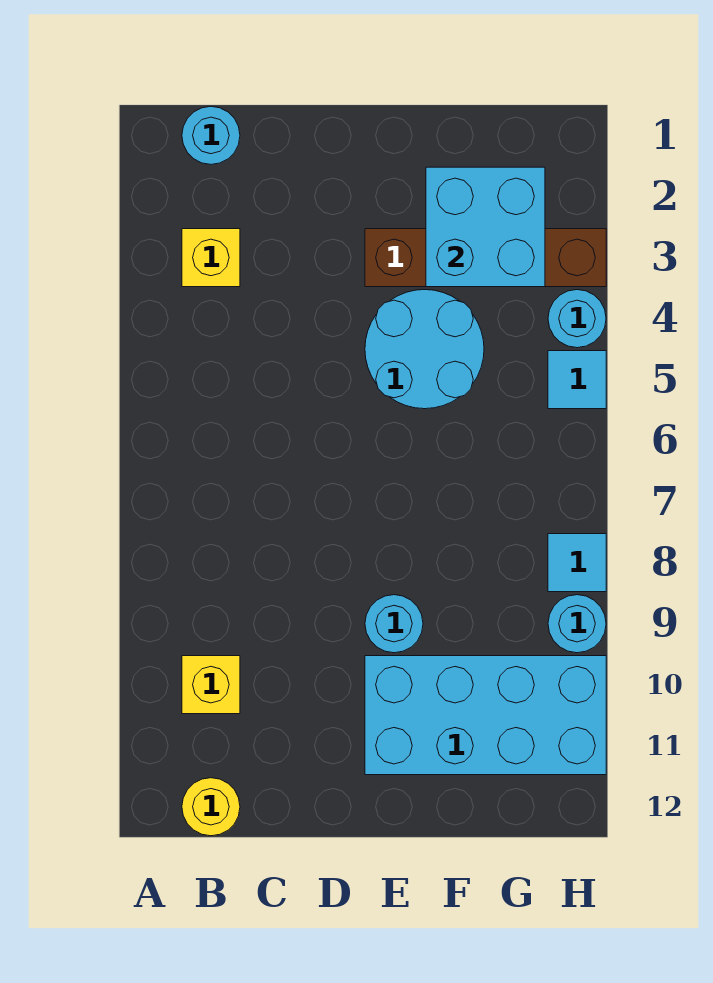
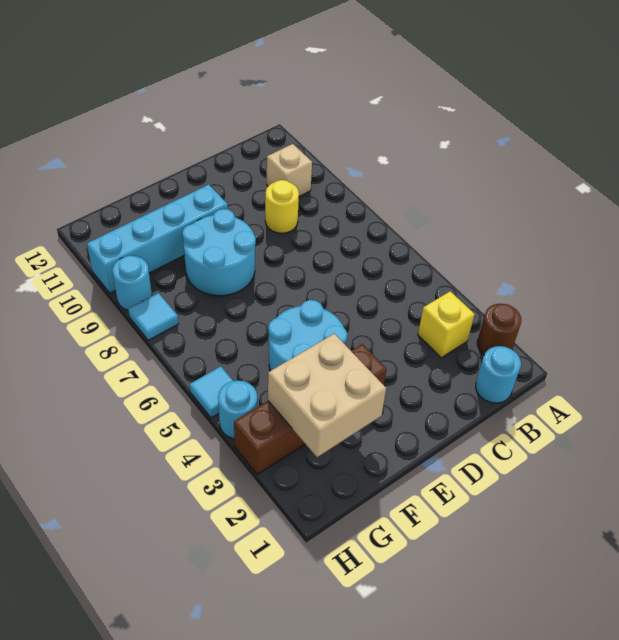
none -> brown 1x1 round brick [477,304,521,355]
yellow 1x1 brick [182,656,240,714] -> tan 1x1 brick [267,144,312,197]
yellow 1x1 round brick [182,778,240,836] -> yellow 1x1 round brick moved to [265,180,299,233]
cyan 1x1 round brick [365,595,423,653] -> cyan 2x2 round brick [182,209,256,296]
cyan 2x4 brick [365,656,606,775] -> cyan 1x4 brick [87,184,228,293]
cyan 2x2 brick [426,167,545,287] -> tan 2x2 brick [268,334,386,457]

